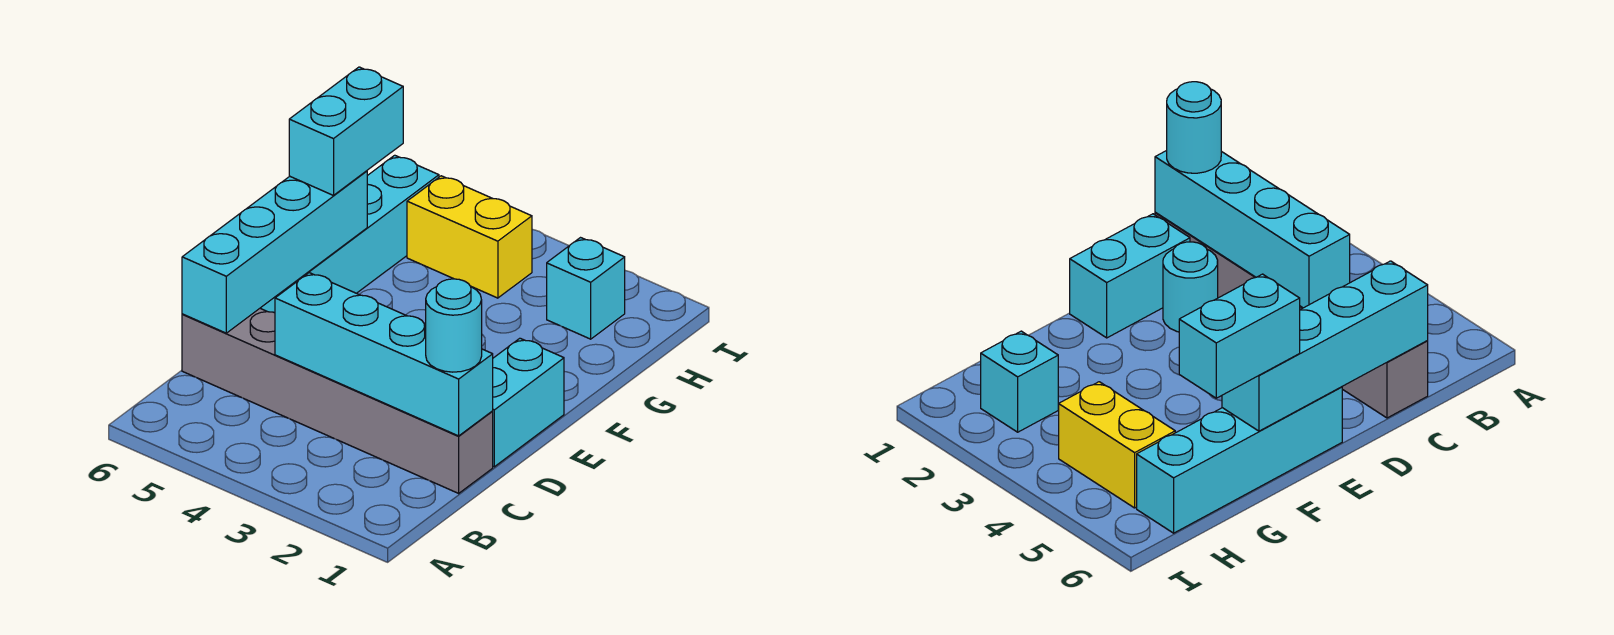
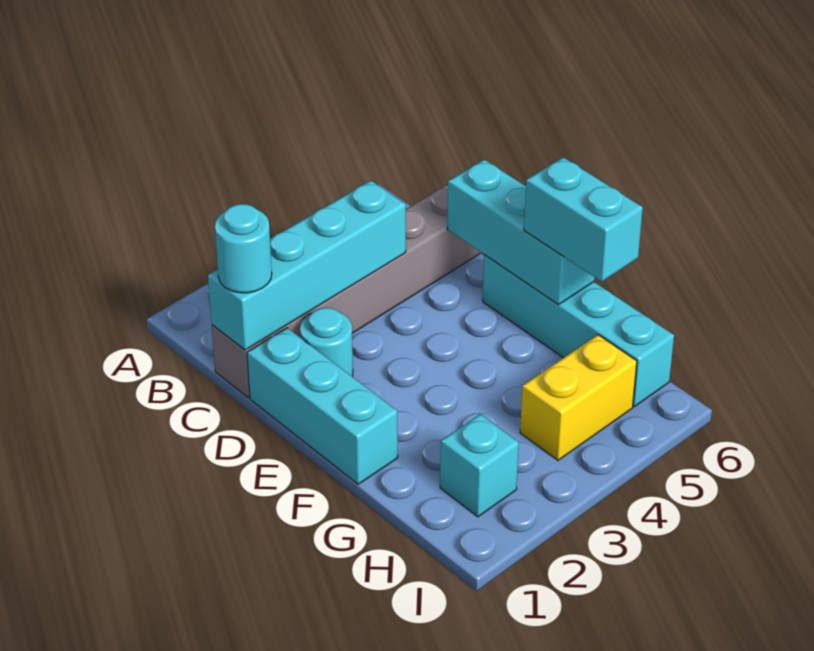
cyan 1x4 brick [182,171,367,333] -> cyan 1x3 brick [447,160,594,305]
cyan 1x2 brick [493,338,564,467] -> cyan 1x3 brick [247,328,398,484]

